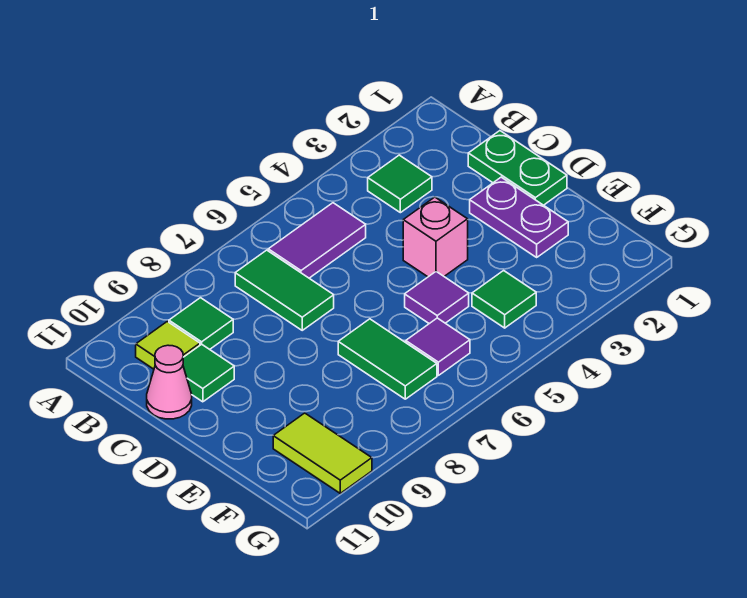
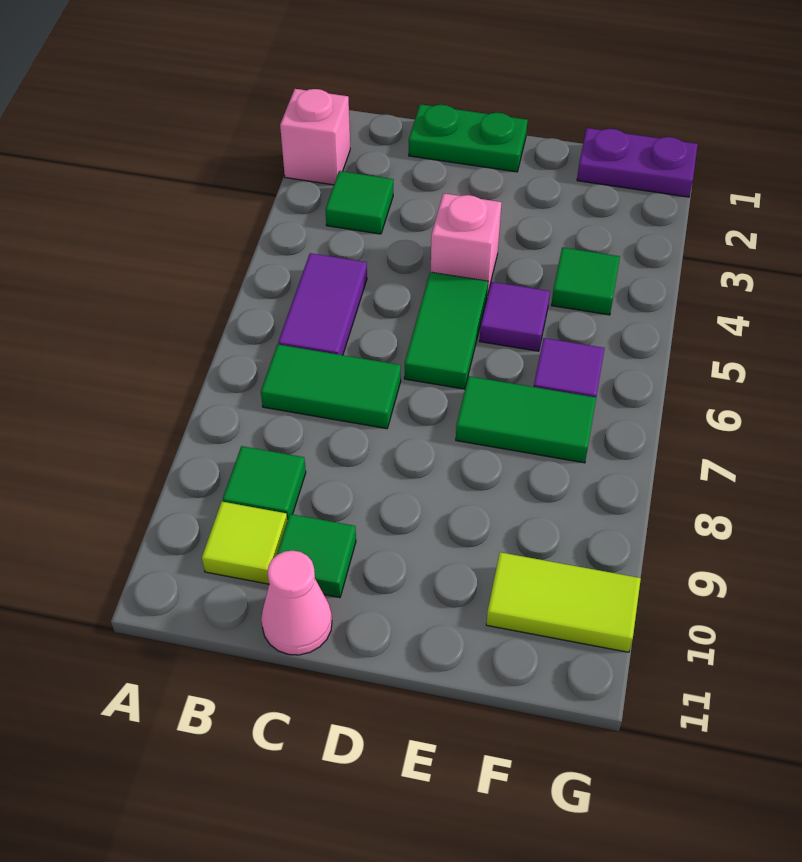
none -> pink 1x1 brick [280,89,350,185]
purple 1x2 plate [470,177,568,257] -> purple 1x2 plate moved to [577,128,698,197]
none -> green 1x2 tile [404,272,488,389]

